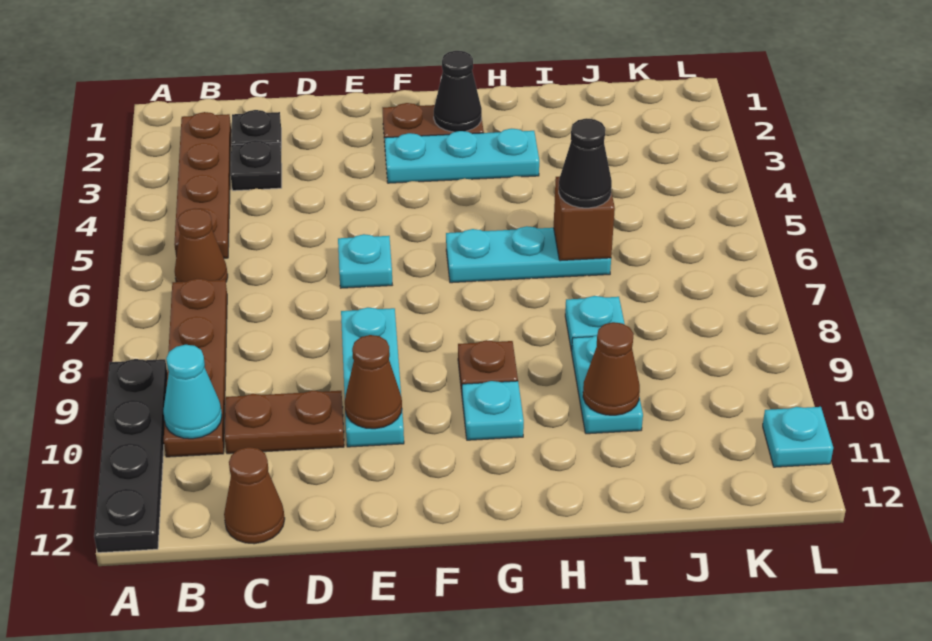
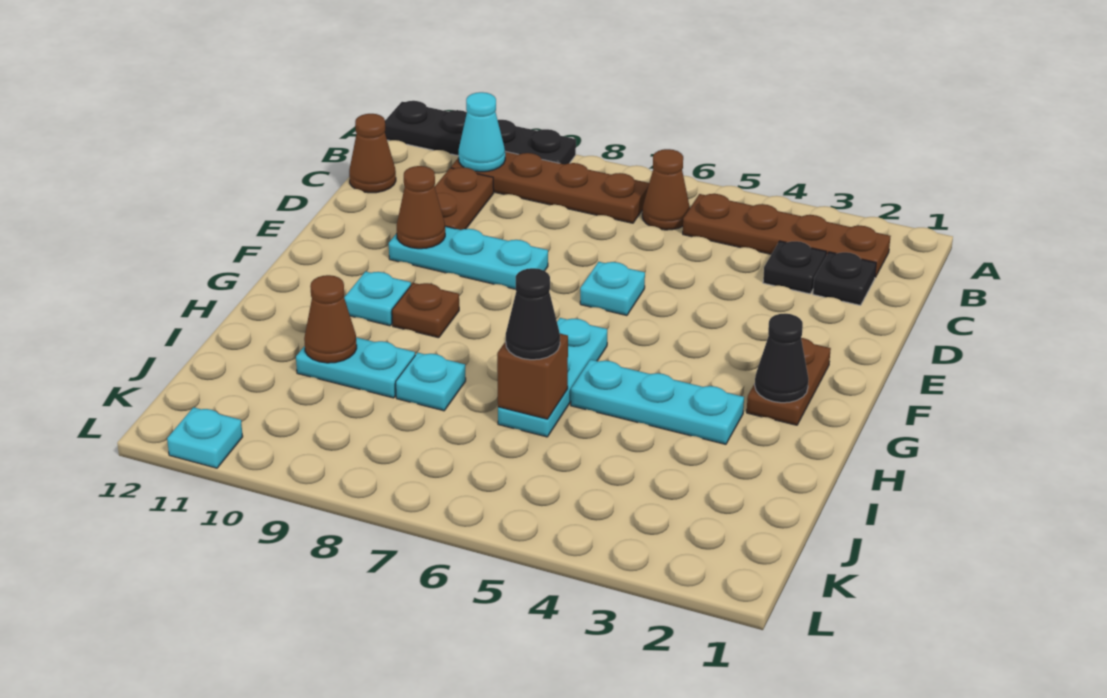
cyan 1x3 plate [385,129,539,183] -> cyan 1x3 plate turned to [571,360,744,444]

